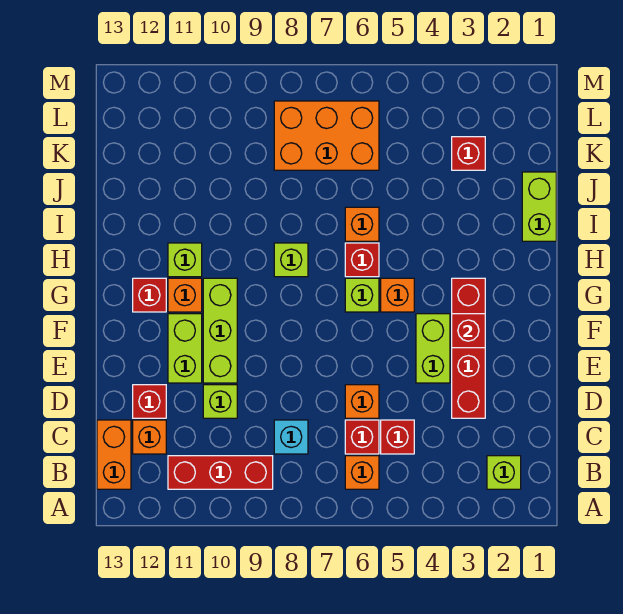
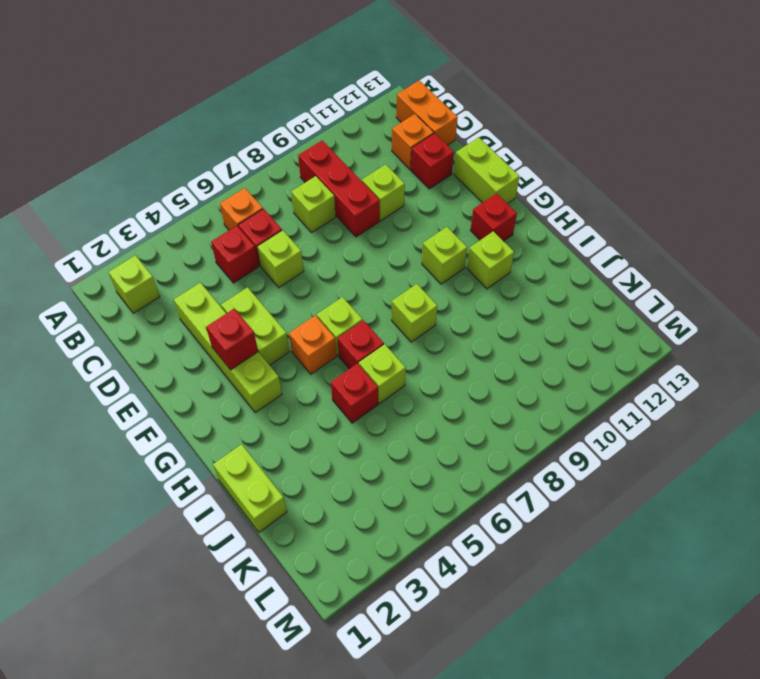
red 1x3 brick [168,456,273,489] -> red 1x3 brick turned to [298,140,380,237]
cyan 1x1 brick [274,420,308,454] -> lime 1x1 brick [291,176,336,232]
red 1x4 brick [452,278,485,418] -> lime 1x4 brick [174,282,282,413]
orange 1x1 brick [345,385,379,418] -> lime 1x1 brick [257,230,304,287]
lime 1x3 brick [203,278,237,383] -> lime 1x1 brick [422,227,467,284]
lime 1x2 brick [168,314,202,383] -> lime 1x2 brick moved to [454,137,520,204]
orange 1x1 brick [168,278,202,312] -> none
orange 1x1 brick [345,207,379,241] -> lime 1x1 brick [359,344,406,404]
red 1x1 brick [452,137,485,170] -> red 1x1 brick moved to [331,364,378,423]
orange 2x3 brick [274,101,379,170] -> none

